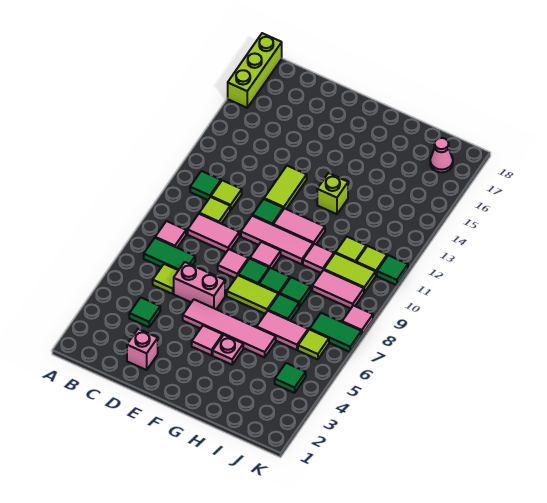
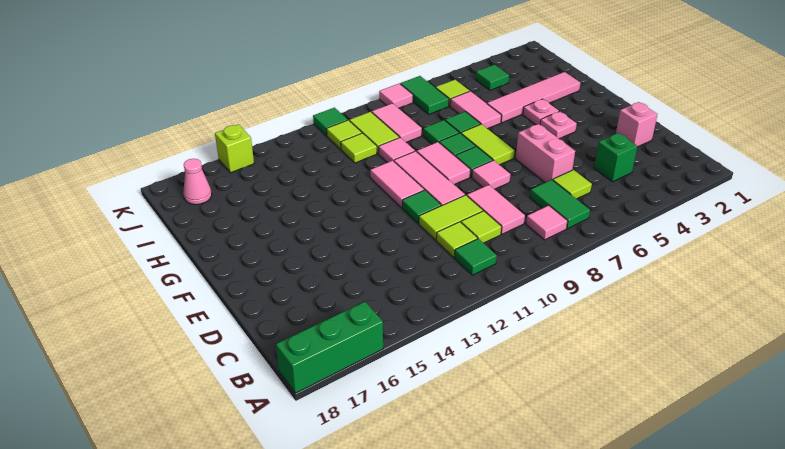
lime 1x3 brick [228,33,282,108] -> green 1x3 brick [276,302,383,393]
green 1x1 tile [129,297,160,327] -> green 1x1 brick [594,133,637,182]
pink 1x4 tile [183,300,276,357] -> pink 1x4 tile turned to [487,72,580,123]
lime 1x2 tile [264,166,307,209] -> lime 1x2 tile moved to [419,195,483,240]
pink 1x1 tile [192,326,223,355] -> pink 1x1 plate [540,111,577,139]
pink 1x1 tile [250,242,281,268] -> pink 1x2 tile [417,142,470,185]
lime 1x1 brick [317,173,348,214] -> lime 1x1 brick moved to [215,124,254,173]

